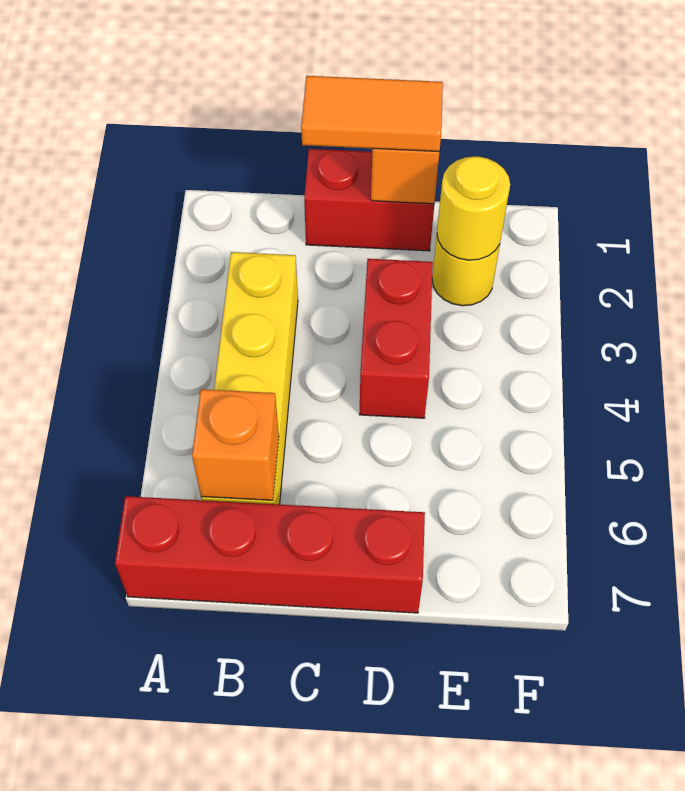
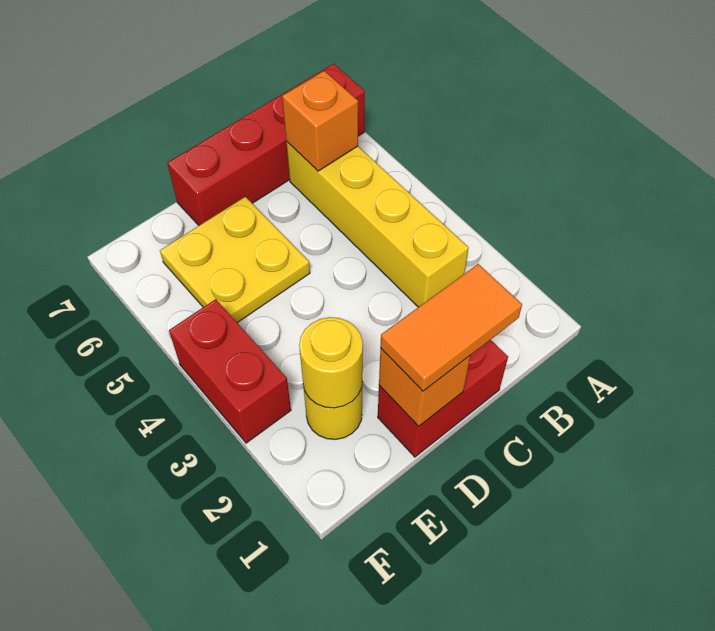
red 1x2 brick [359,259,433,418] -> red 1x2 brick moved to [169,299,291,443]
none -> yellow 2x2 plate [160,197,310,323]

